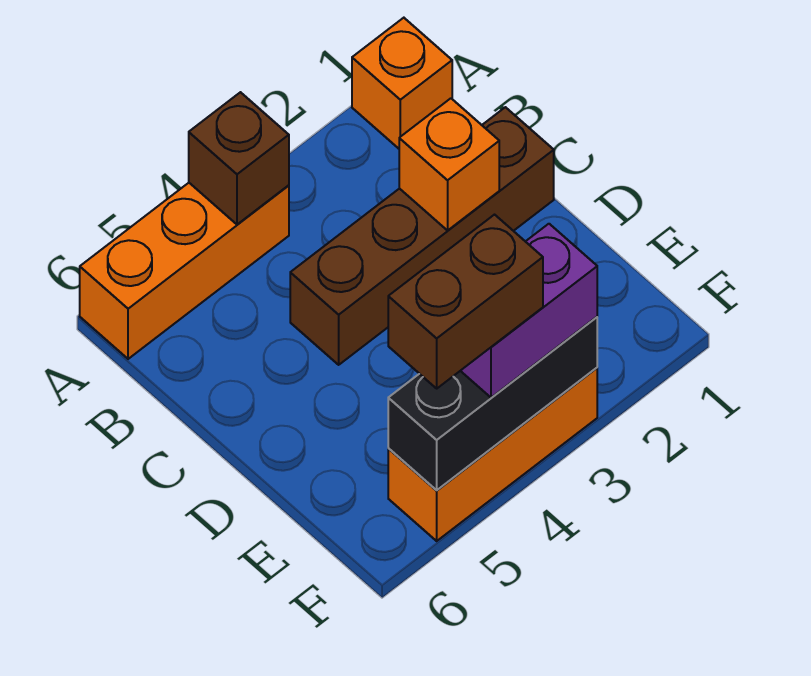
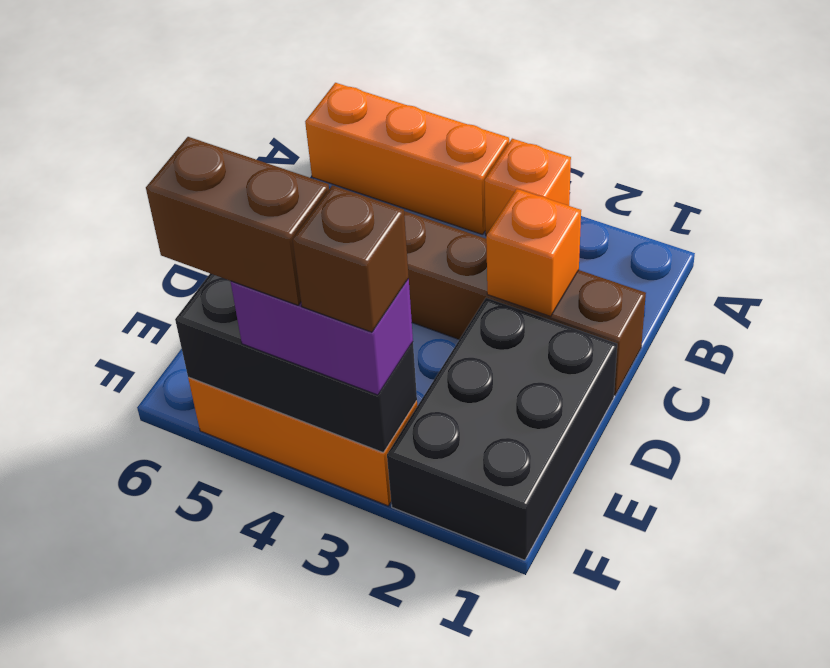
orange 1x1 brick [352,18,452,149] -> orange 1x1 brick moved to [484,139,571,235]
brown 1x1 brick [189,92,289,224] -> brown 1x1 brick moved to [293,185,409,332]
none -> black 2x3 brick [387,298,617,560]

